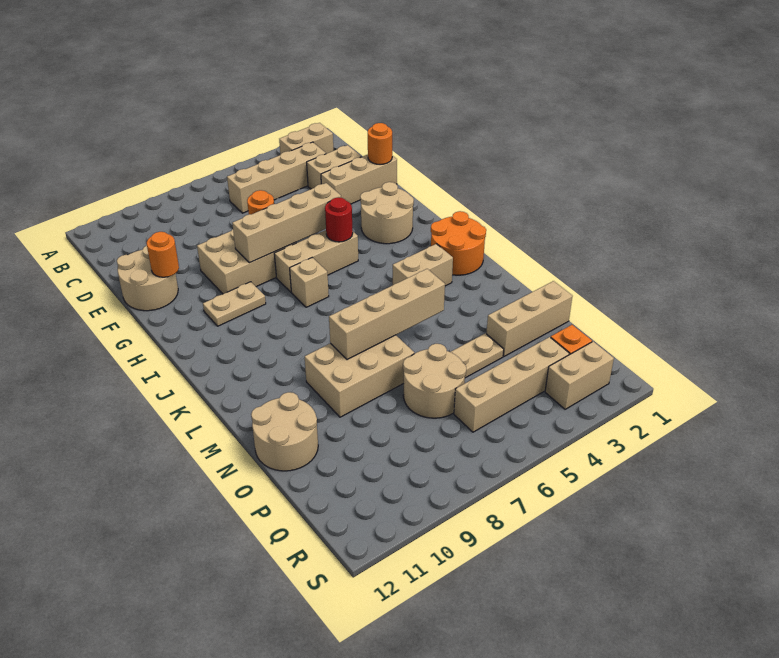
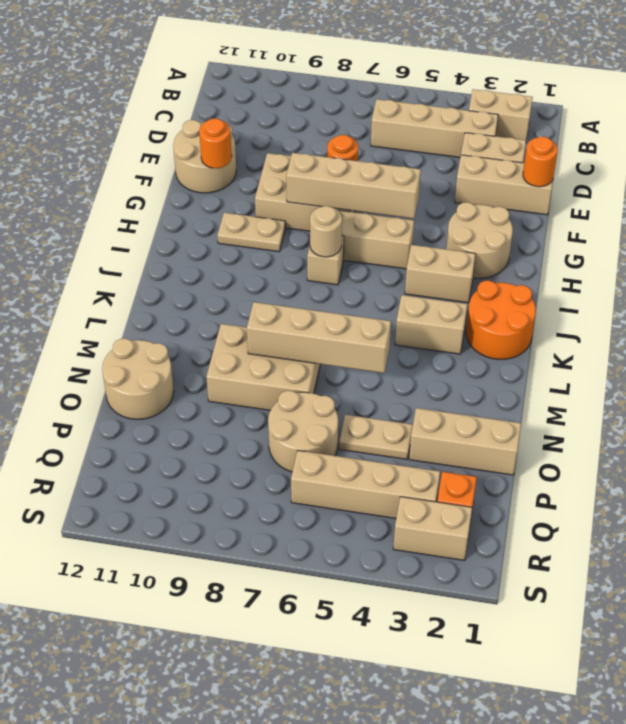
red 1x1 round brick [325,197,353,242] -> none
none -> tan 1x2 brick [405,245,476,303]
none -> tan 1x1 round brick [310,206,342,257]

